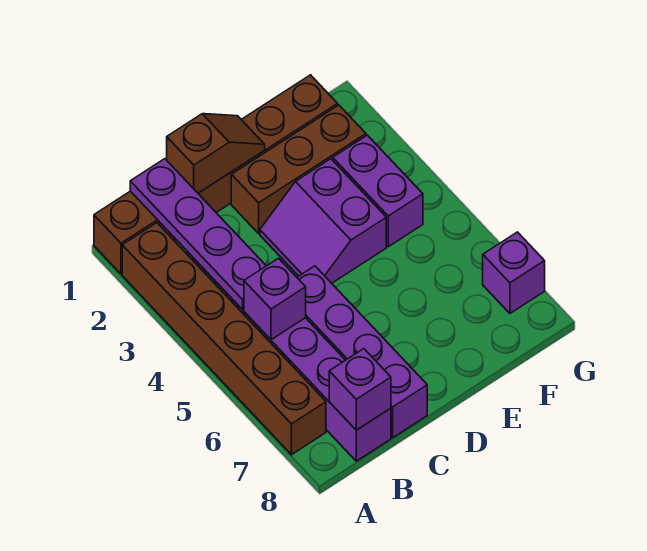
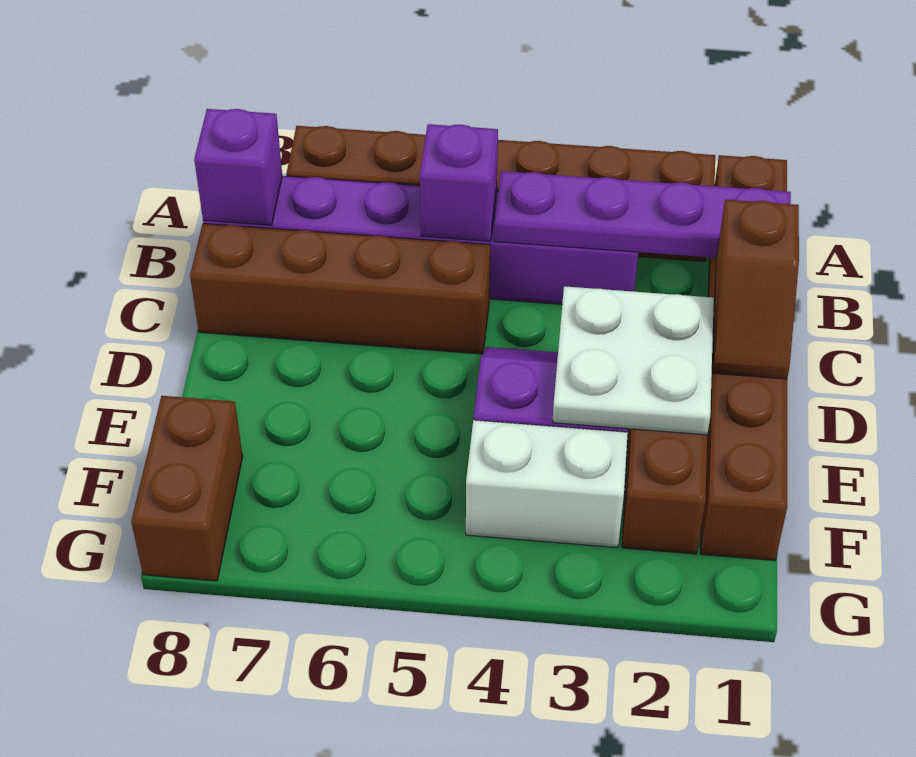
purple 1x4 brick [297,266,427,438] -> brown 1x4 brick [190,224,490,354]
none -> white 2x2 plate [553,286,714,435]
purple 1x2 brick [333,135,423,247] -> white 1x2 brick [466,420,628,548]
none -> brown 1x2 brick [131,396,243,581]
purple 1x1 brick [483,232,545,313] -> none

